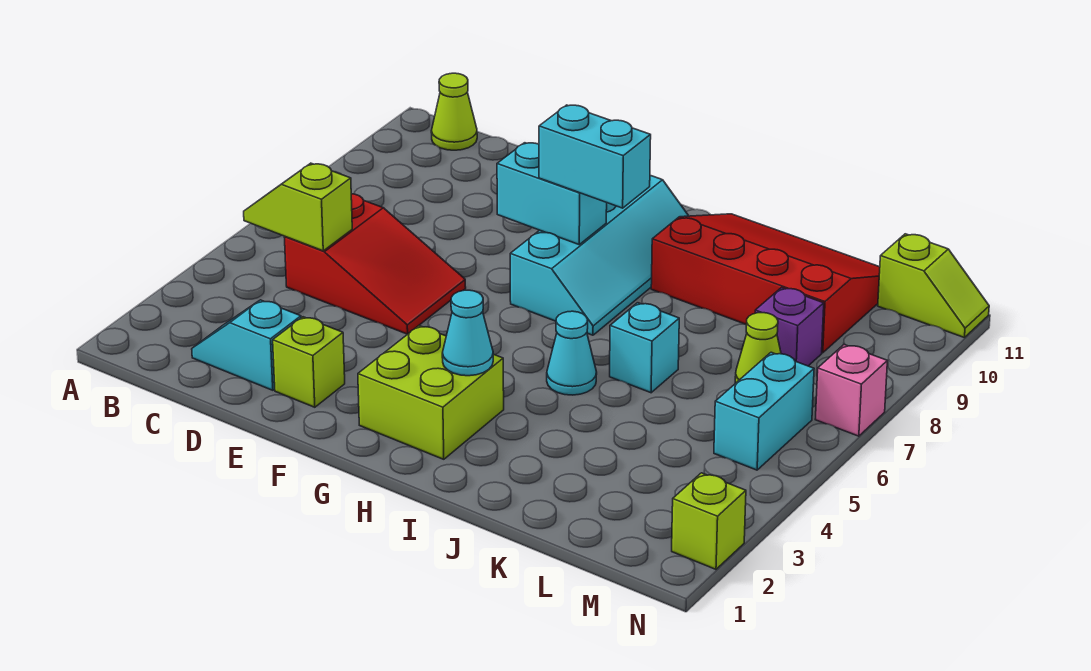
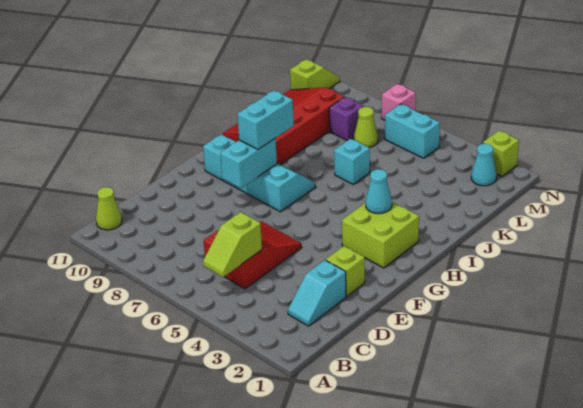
cyan 1x1 cone [547,311,597,395] -> cyan 1x1 cone moved to [471,144,497,186]

